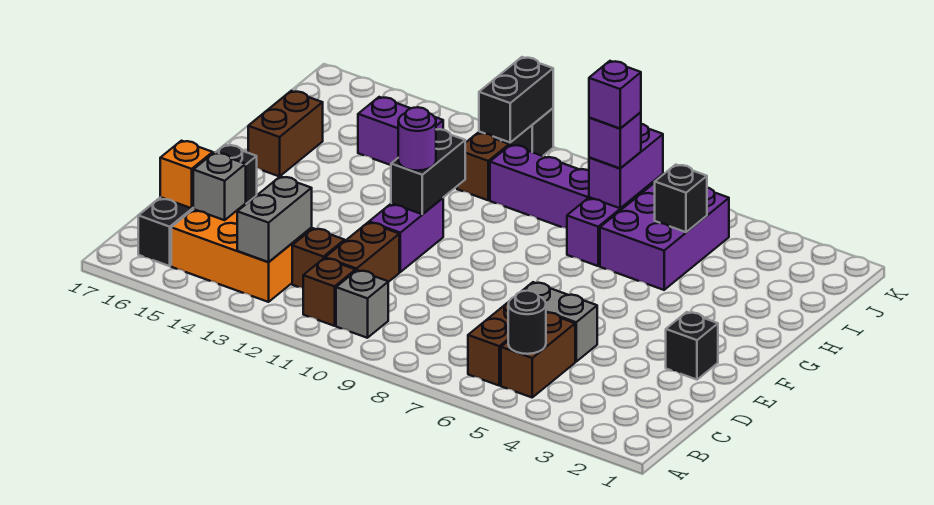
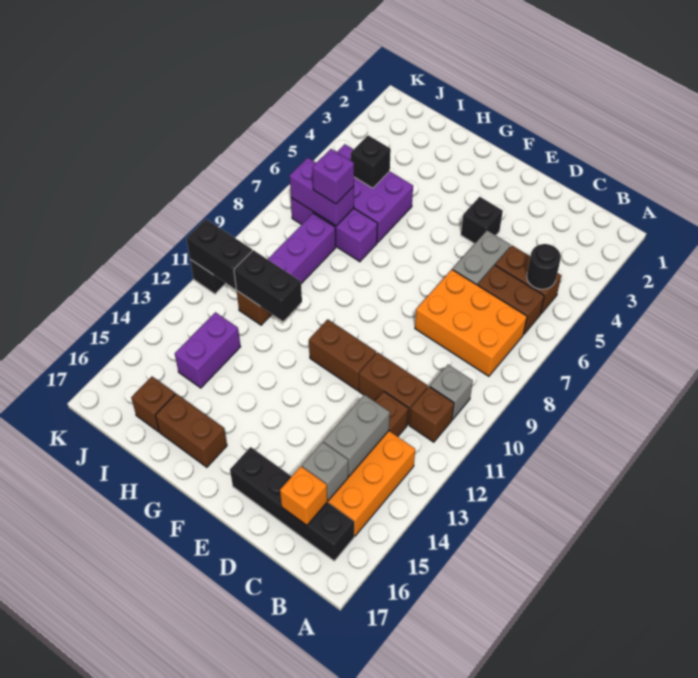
none -> orange 2x3 brick [415,270,527,376]
grey 1x2 brick [237,177,312,262] -> grey 1x2 brick turned to [324,395,390,476]
black 1x1 brick [666,312,718,380] -> black 1x1 brick moved to [461,197,503,244]
purple 1x2 brick [369,198,443,272] -> brown 1x2 brick [309,319,376,390]
black 1x2 brick [391,129,465,214] -> black 1x2 brick moved to [234,250,302,321]
purple 1x1 round brick [398,107,436,171] -> none
purple 1x1 brick [589,61,641,129] -> none
none -> brown 1x1 brick [131,377,175,432]

